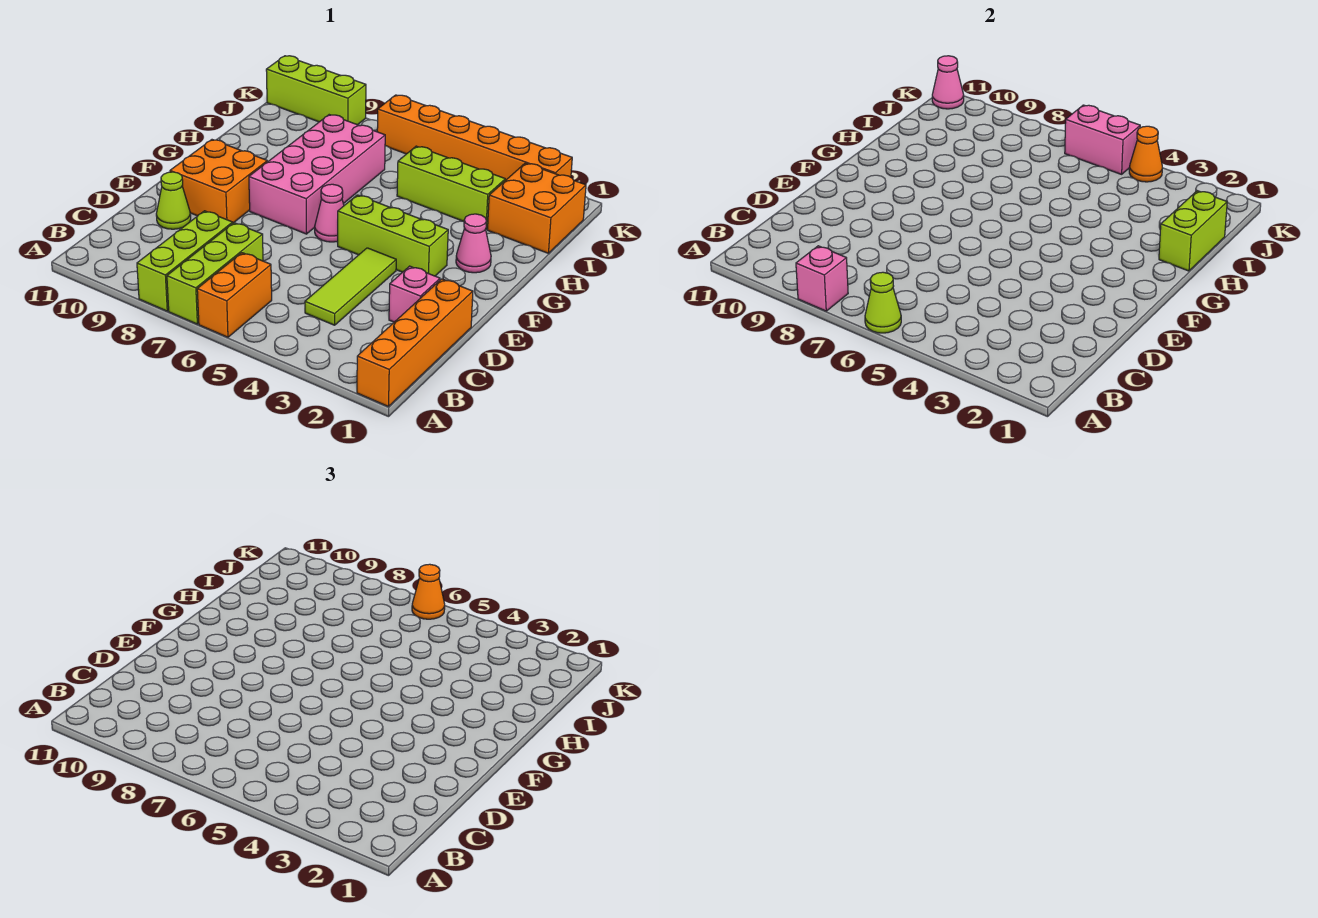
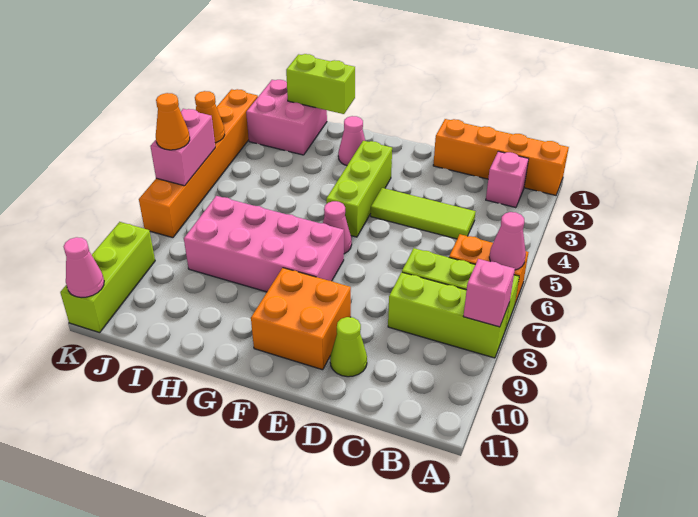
lime 1x1 cone [865,272,901,333] -> pink 1x1 cone [489,212,526,270]
pink 1x1 brick [389,266,440,322] -> pink 1x1 brick moved to [486,151,529,208]
orange 2x2 brick [488,163,586,253] -> pink 2x2 brick [246,80,327,155]
lime 1x3 brick [397,146,505,229] -> none

